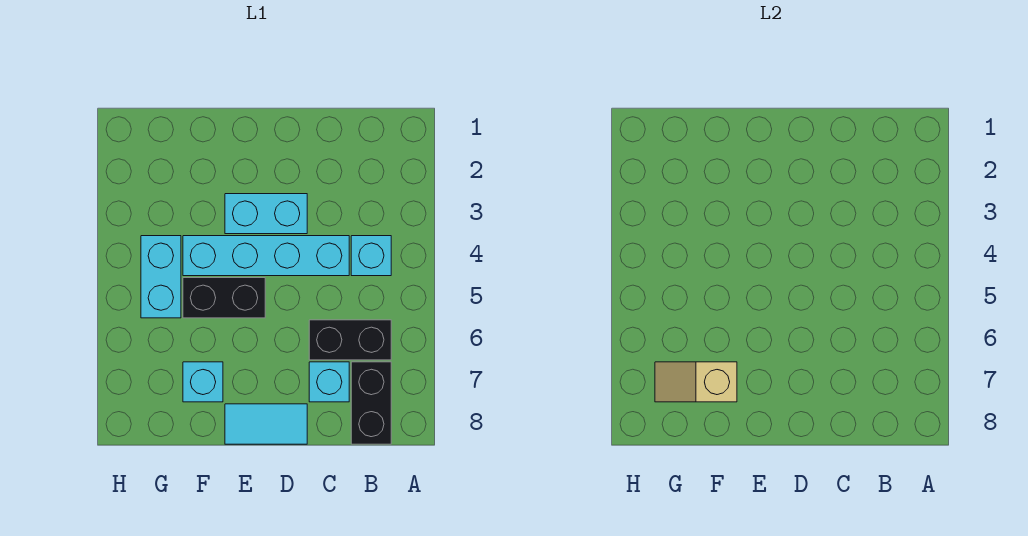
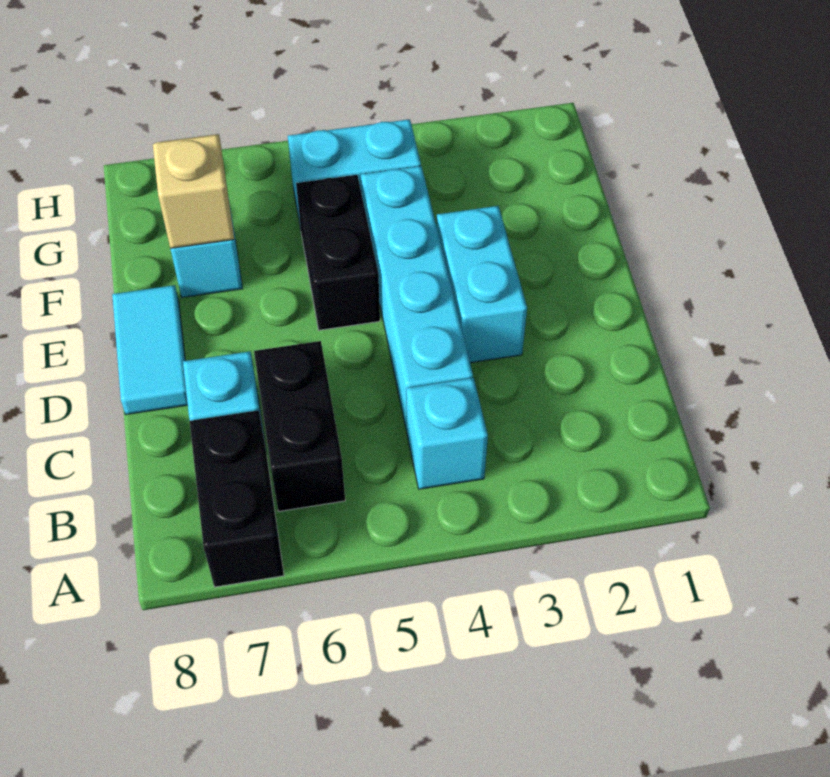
black 1x2 brick [351,362,391,444] -> black 1x2 brick turned to [190,410,284,587]

